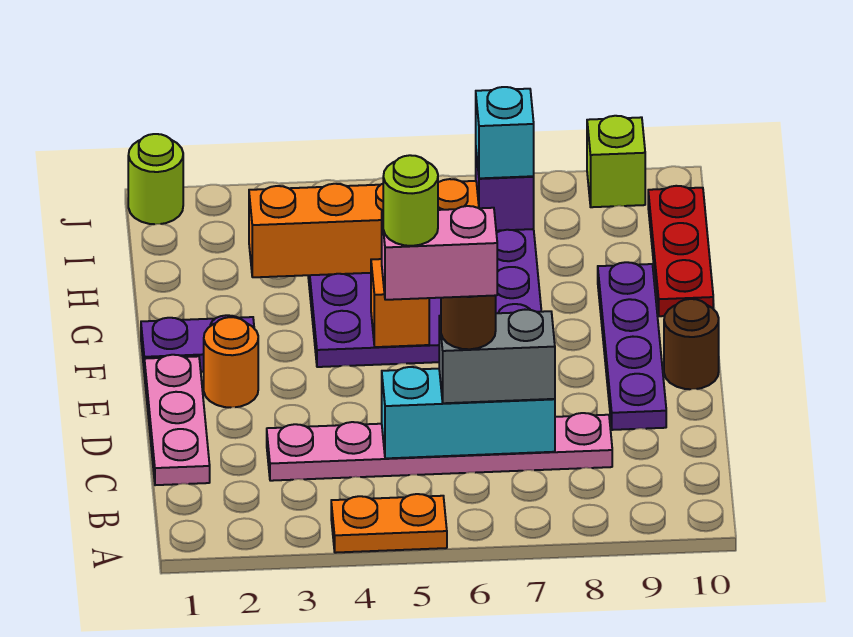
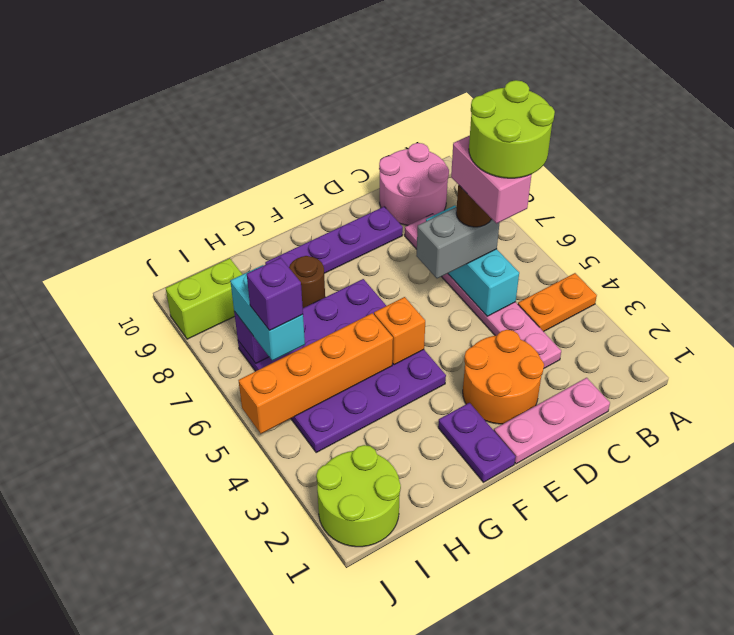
orange 1x2 plate [331,494,447,553] -> orange 1x2 plate turned to [518,273,597,332]
none -> pink 2x2 round brick [379,143,449,225]
lime 1x1 round brick [383,155,438,246] -> lime 2x2 round brick [469,80,555,178]
grey 1x2 brick [439,310,555,403] -> grey 1x2 brick turned to [416,207,500,278]
orange 1x1 round brick [204,317,258,408] -> orange 2x2 round brick [463,330,544,424]
brown 1x1 round brick [664,299,719,389] -> brown 1x1 round brick moved to [289,256,325,308]
red 1x3 plate [648,186,713,316] -> none
orange 1x4 brick [249,179,479,277] -> orange 1x4 brick turned to [239,313,393,434]
none -> purple 1x1 brick [247,258,303,331]
cyan 1x1 brick [476,87,534,178] -> cyan 1x2 brick [230,265,305,361]
lime 1x1 round brick [128,134,183,224] -> lime 2x2 round brick [316,445,401,547]
lime 1x1 brick [587,116,645,207] -> lime 1x2 brick [166,258,242,339]

